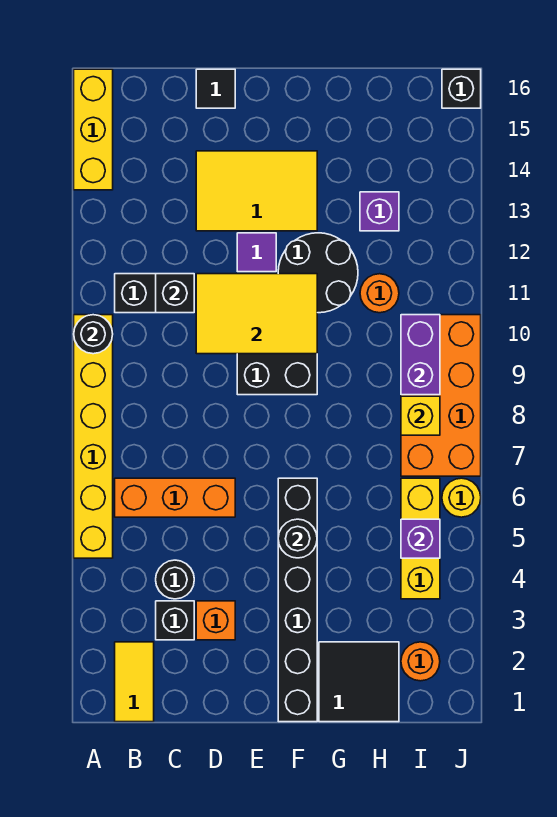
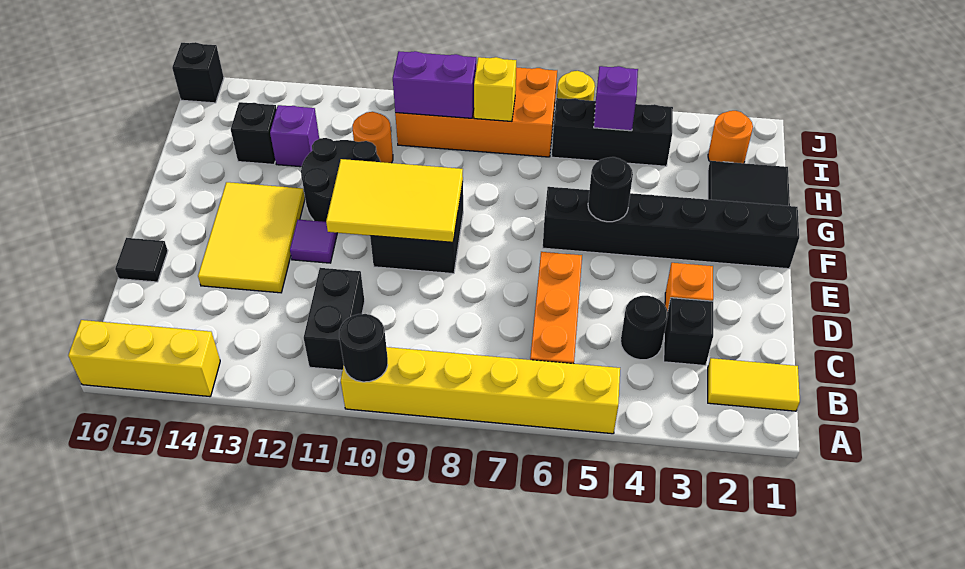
black 1x1 brick [156,274,194,313] -> black 1x1 brick moved to [231,102,277,164]
yellow 2x3 tile [196,274,317,354] -> yellow 2x3 tile turned to [326,159,463,242]
yellow 1x3 brick [401,478,440,599] -> black 1x3 brick [552,98,673,166]

